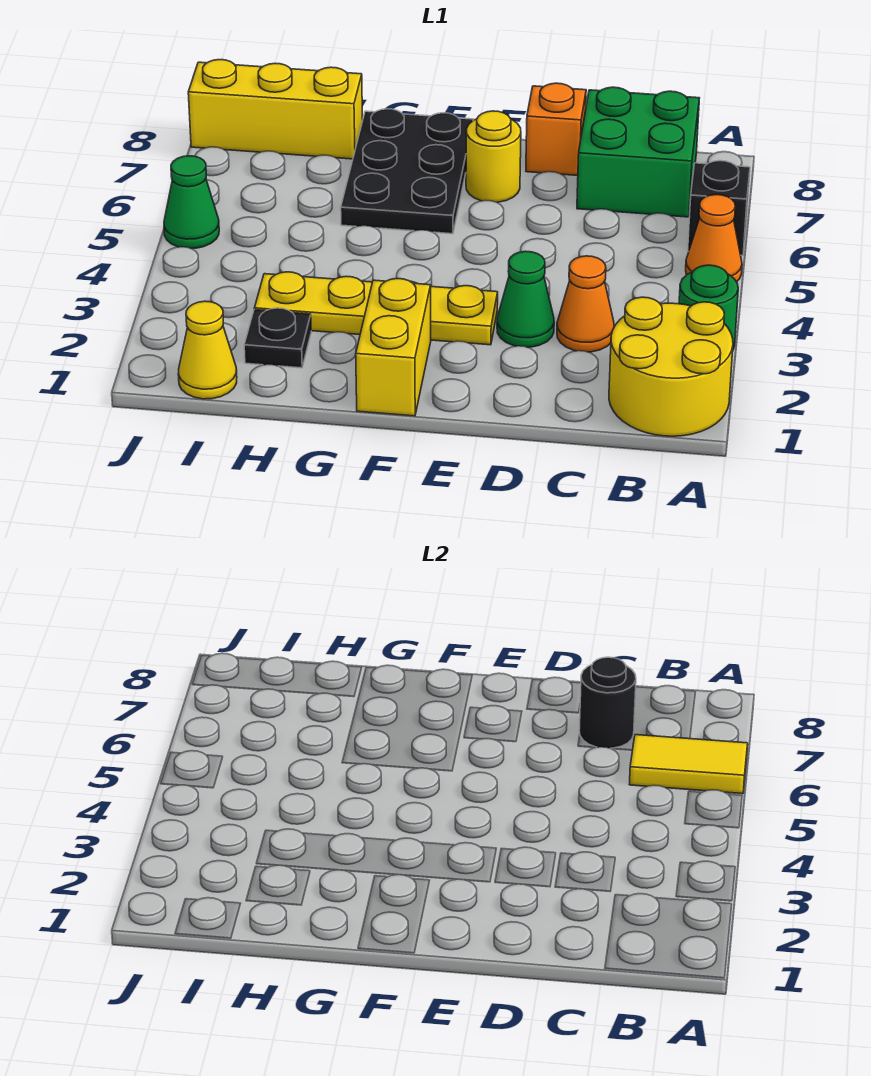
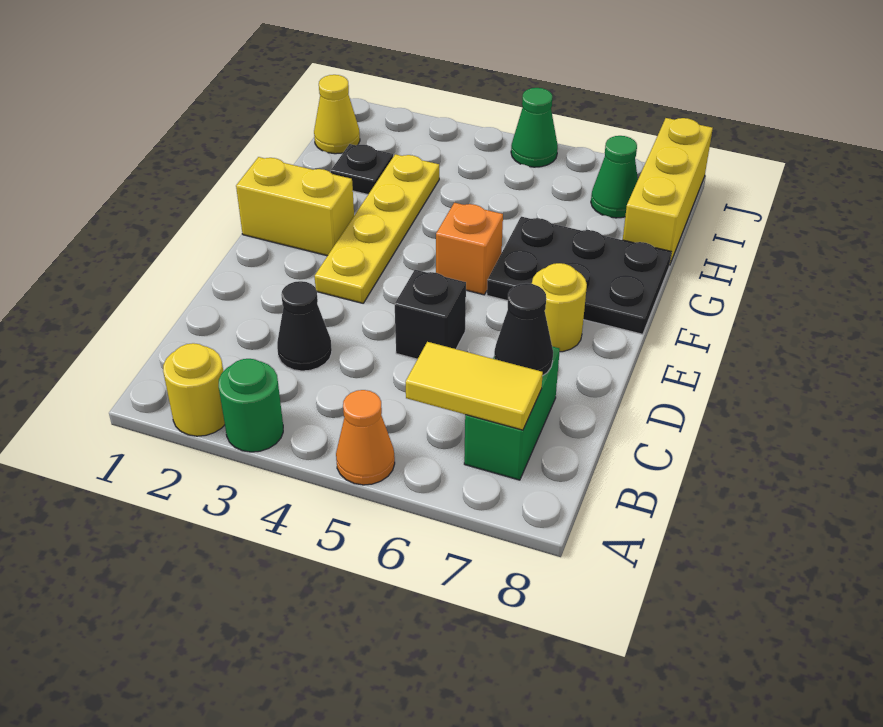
yellow 2x2 round brick [609,297,733,436] -> yellow 1x1 round brick [163,343,225,436]
black 1x1 brick [688,161,750,256] -> black 1x1 brick moved to [395,270,466,359]
yellow 1x2 tile [629,735,748,794] -> yellow 1x2 tile turned to [406,342,543,430]
green 2x2 brick [577,87,699,217] -> green 1x2 brick [464,346,560,480]
orange 1x1 cone [557,256,614,352] -> black 1x1 cone [277,281,332,371]
black 1x1 round brick [579,657,636,748] -> black 1x1 cone [494,283,553,375]
green 1x1 cone [497,251,554,347] -> green 1x1 cone moved to [591,136,638,218]
orange 1x1 brick [526,83,586,176] -> orange 1x1 brick moved to [436,203,503,295]

